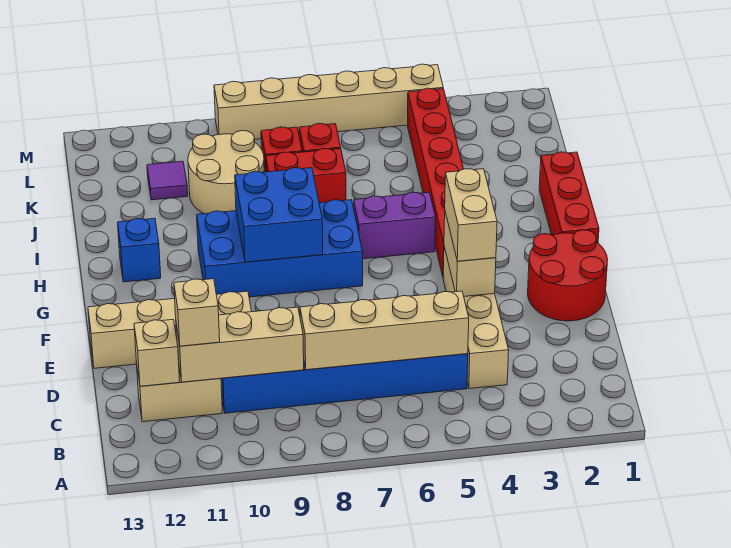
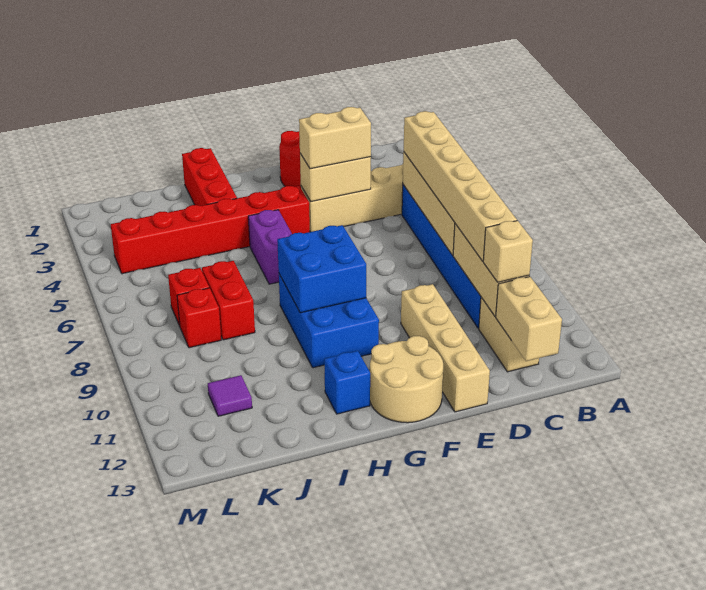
tan 1x1 brick [134,320,180,386] -> tan 1x2 brick [496,277,562,361]
red 1x3 brick [539,152,599,243] -> red 1x3 brick turned to [182,148,237,206]
blue 2x4 brick [197,200,363,297] -> blue 2x3 brick [279,274,379,368]
tan 2x2 round brick [188,131,264,214] -> tan 2x2 round brick moved to [370,336,443,423]
tan 1x6 brick [214,64,443,139] -> tan 1x6 brick moved to [404,111,517,261]

